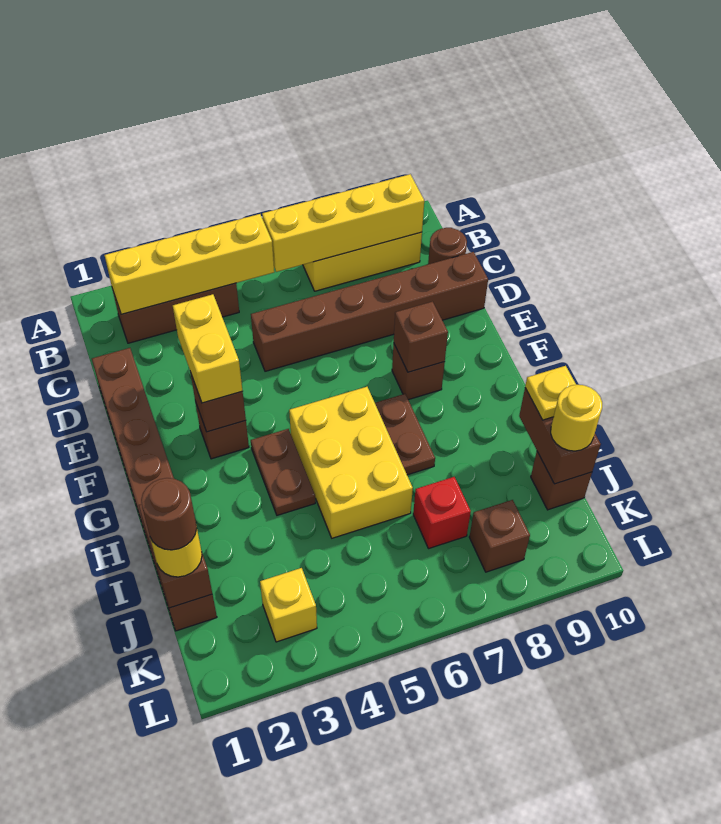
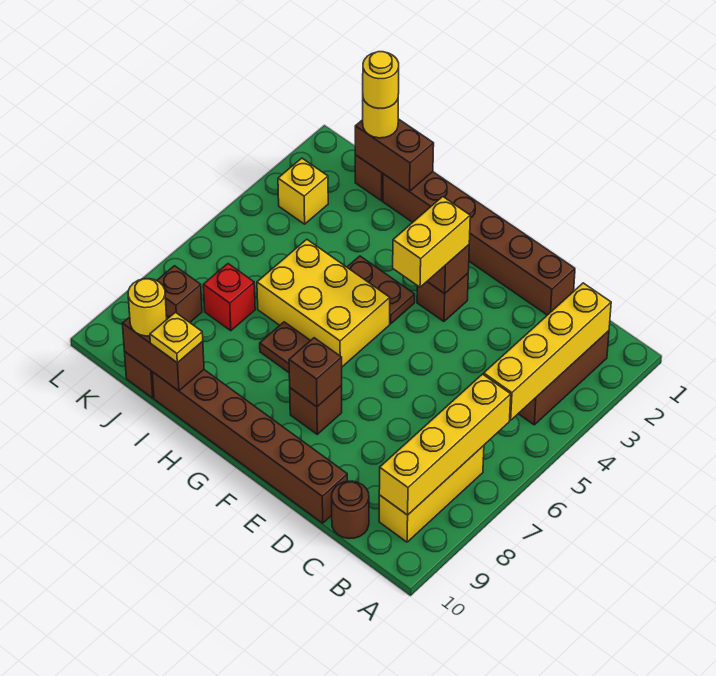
brown 1x6 brick [251,252,488,371] -> brown 1x6 brick turned to [152,370,347,523]
yellow 1x2 brick [173,294,242,403] -> yellow 1x2 brick turned to [393,197,470,287]
brown 1x1 round brick [141,478,197,550] -> yellow 1x1 round brick [363,52,399,108]

